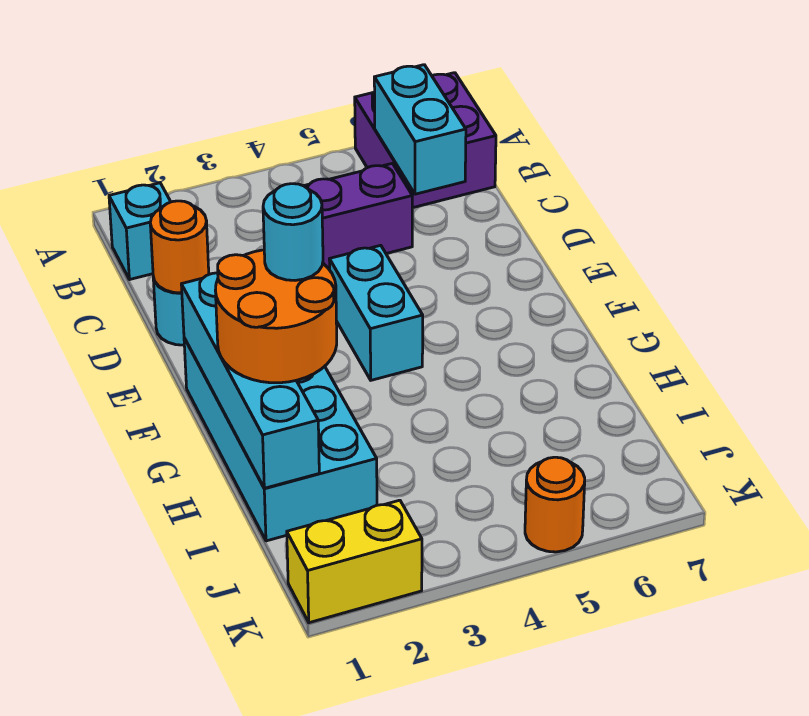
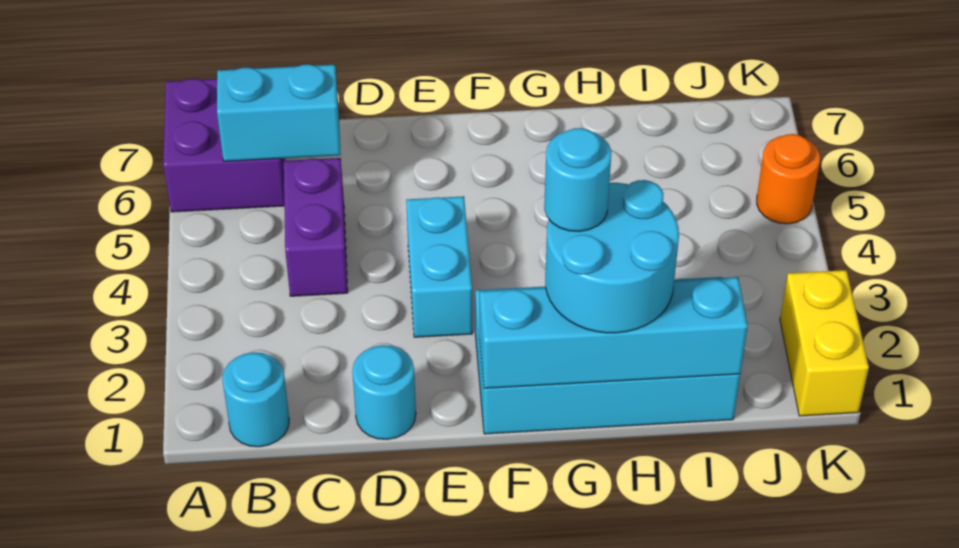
cyan 1x1 brick [109,183,171,280] -> cyan 1x1 round brick [222,352,289,447]
orange 1x1 round brick [150,201,209,293] -> none
cyan 1x2 brick [329,245,423,380] -> cyan 1x2 brick turned to [406,196,472,337]
orange 2x2 round brick [215,250,337,383] -> cyan 2x2 round brick [545,180,679,333]

